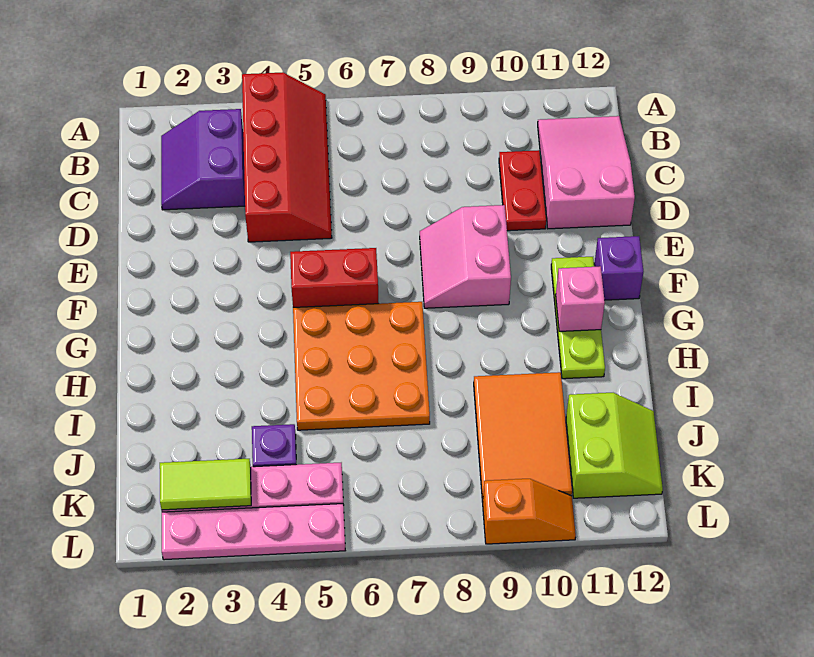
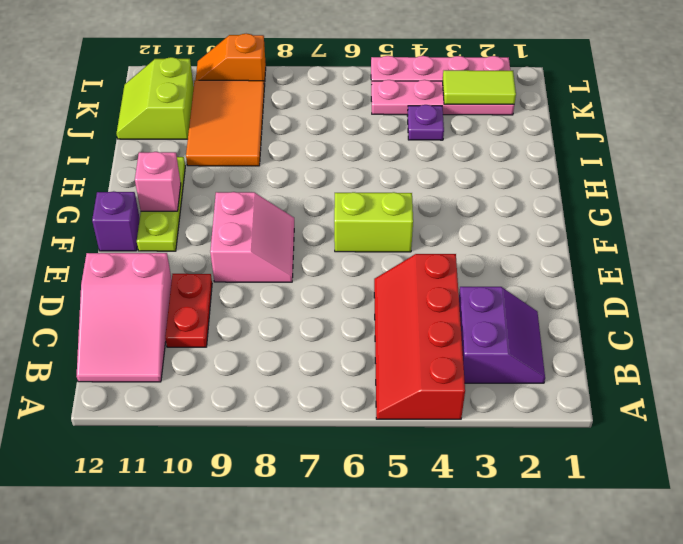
red 1x2 brick [290,248,379,307] -> lime 1x2 brick [334,192,413,252]
orange 3x3 plate [293,302,430,430] -> none

